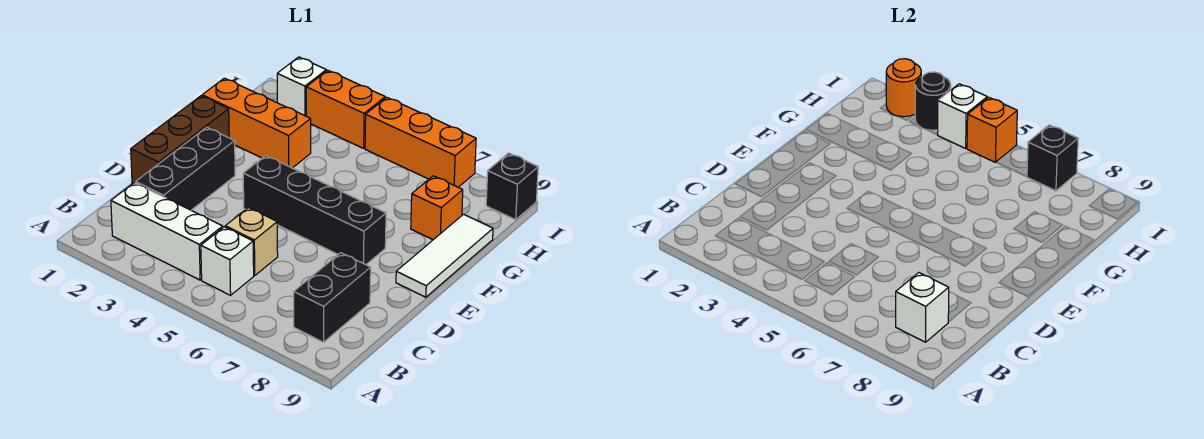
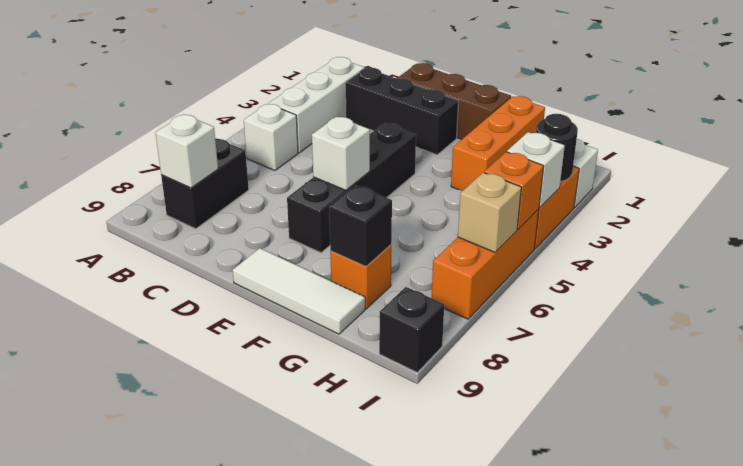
black 1x2 brick [294,253,371,342] -> black 1x2 brick turned to [161,138,249,229]
tan 1x1 brick [225,208,278,275] -> tan 1x1 brick moved to [458,172,521,252]
none -> white 1x1 brick [312,117,370,190]
orange 1x1 round brick [886,59,921,117] -> none
black 1x1 brick [1027,125,1078,191] -> black 1x1 brick moved to [329,185,392,266]

